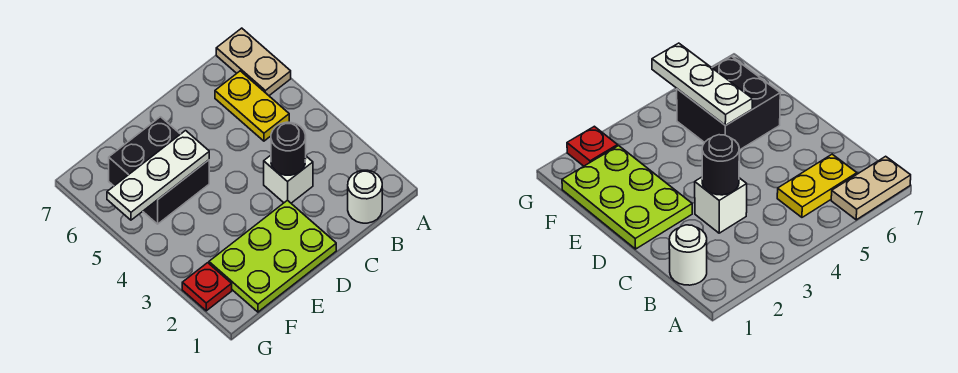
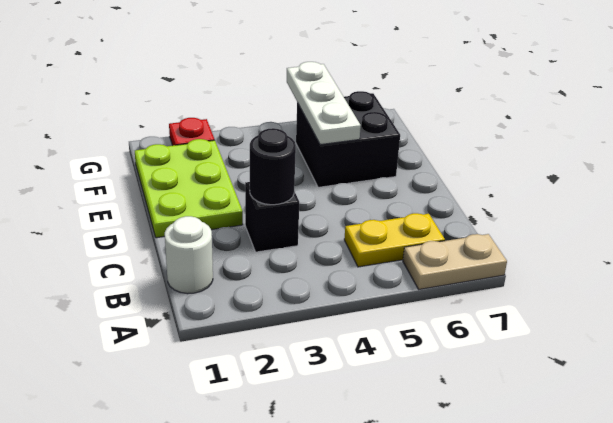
white 1x1 brick [264,155,313,203] -> black 1x1 brick [245,182,299,252]

